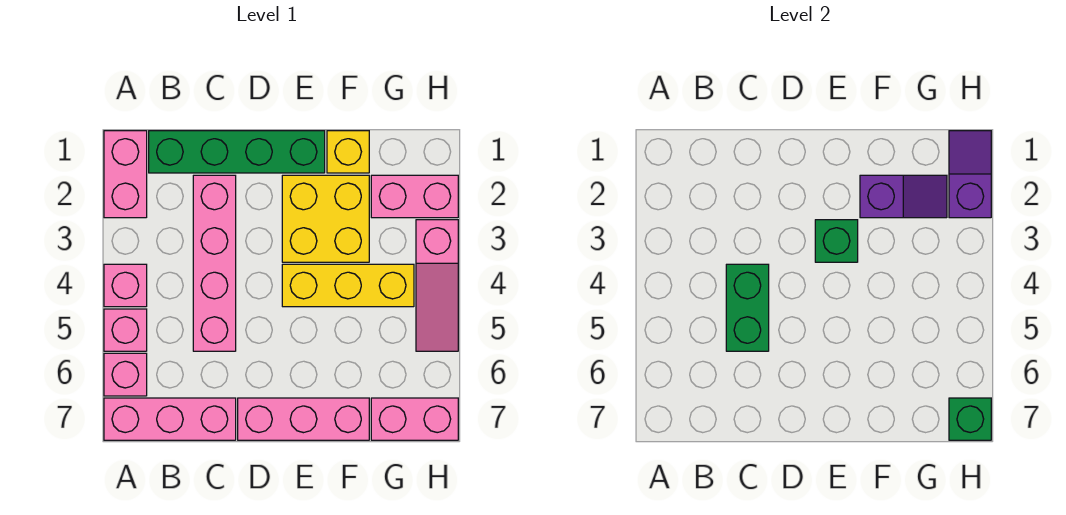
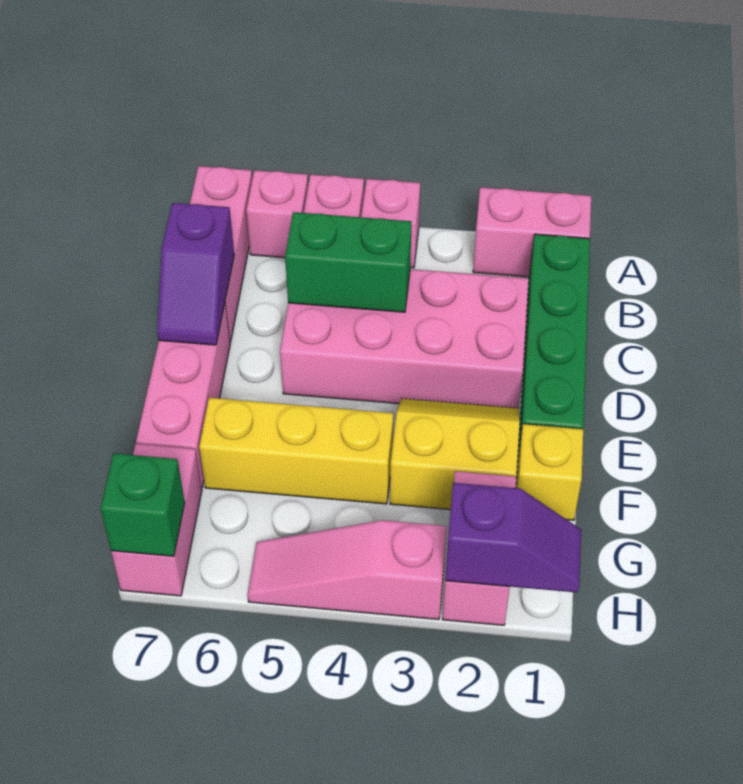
pink 1x4 brick [193,175,236,351] -> pink 2x4 brick [280,269,529,408]
yellow 2x2 brick [282,175,369,262] -> yellow 2x2 slope [390,399,520,510]
green 1x1 brick [815,220,858,262] -> none
yellow 1x3 brick [282,264,414,307] -> yellow 1x3 brick turned to [199,398,393,504]
purple 1x2 slope [860,175,947,218] -> purple 1x2 slope moved to [157,203,234,345]

